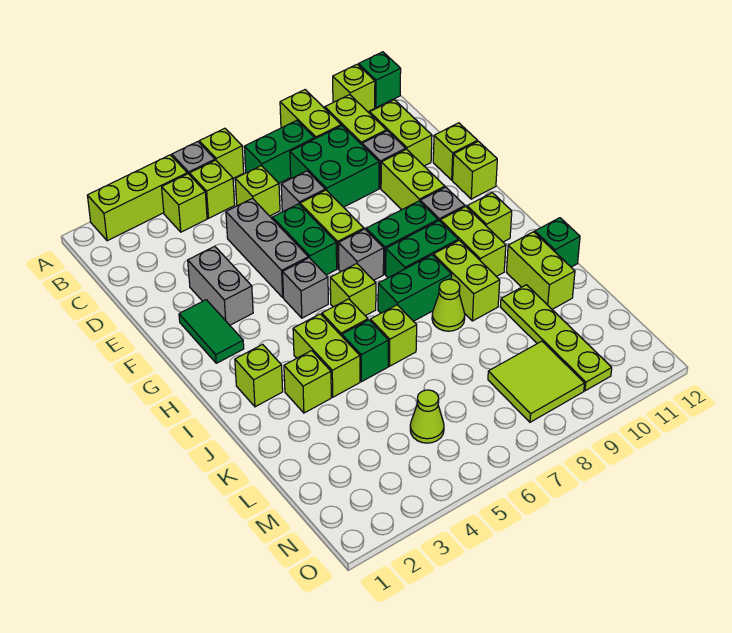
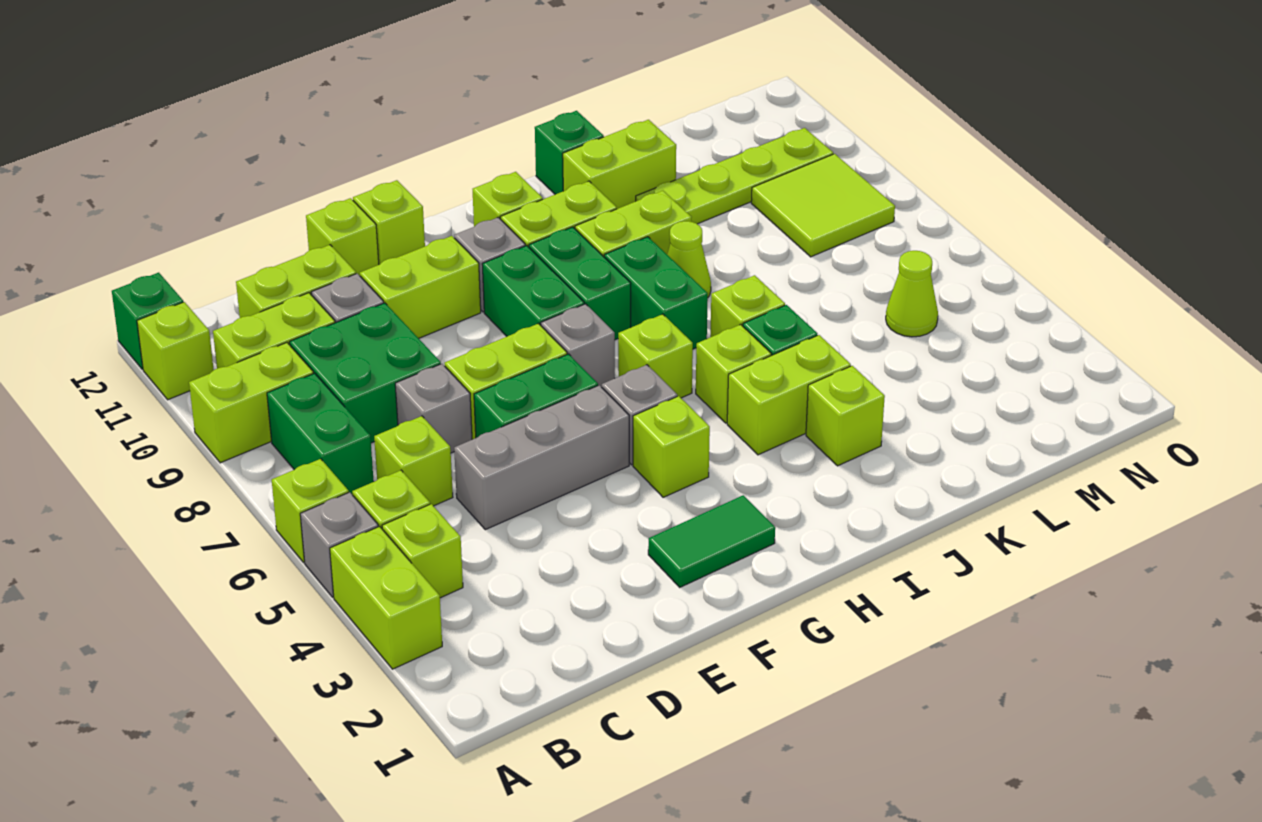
lime 1x3 brick [87,155,187,241] -> lime 1x2 brick [330,527,442,669]
grey 1x2 brick [188,246,253,325] -> none
lime 1x1 brick [235,344,283,407] -> lime 1x1 brick moved to [633,396,710,497]

